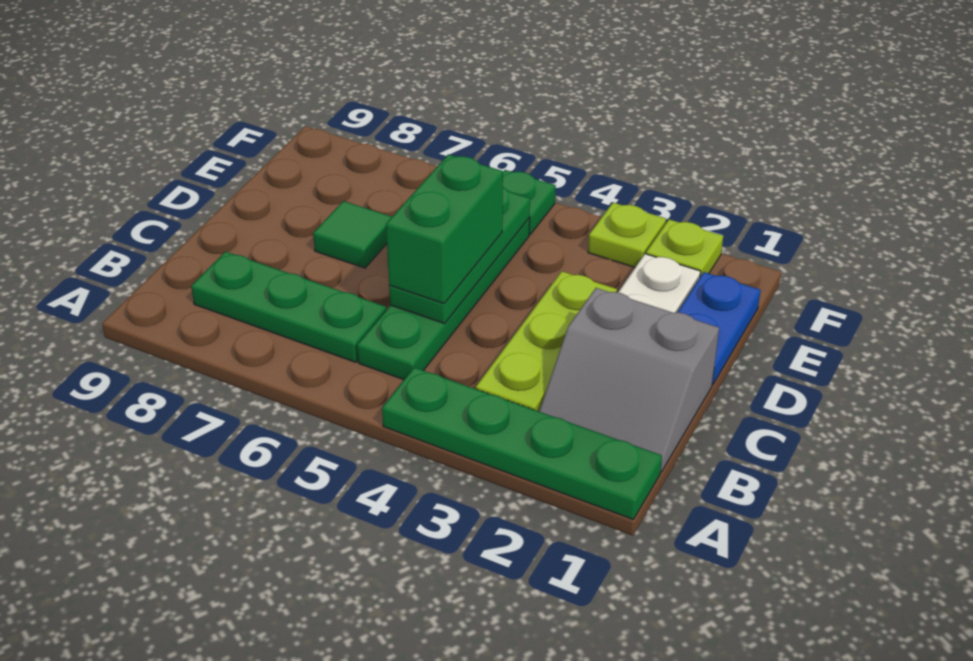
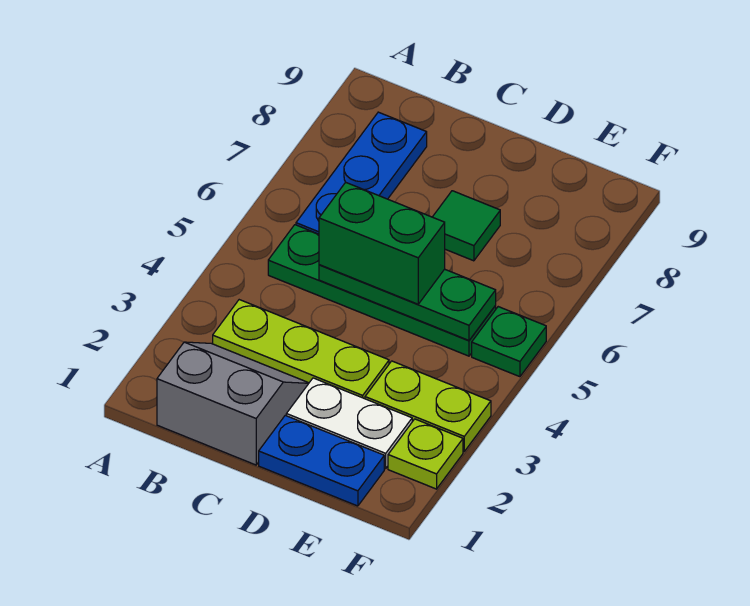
green 1x4 plate [382,367,662,520] -> none
grey 2x2 slope [539,288,719,472] -> grey 2x2 slope turned to [157,342,309,465]
green 1x3 plate [191,252,386,362] -> blue 1x3 plate [296,112,427,234]
lime 1x1 plate [588,203,666,267] -> lime 1x2 plate [365,361,491,451]

